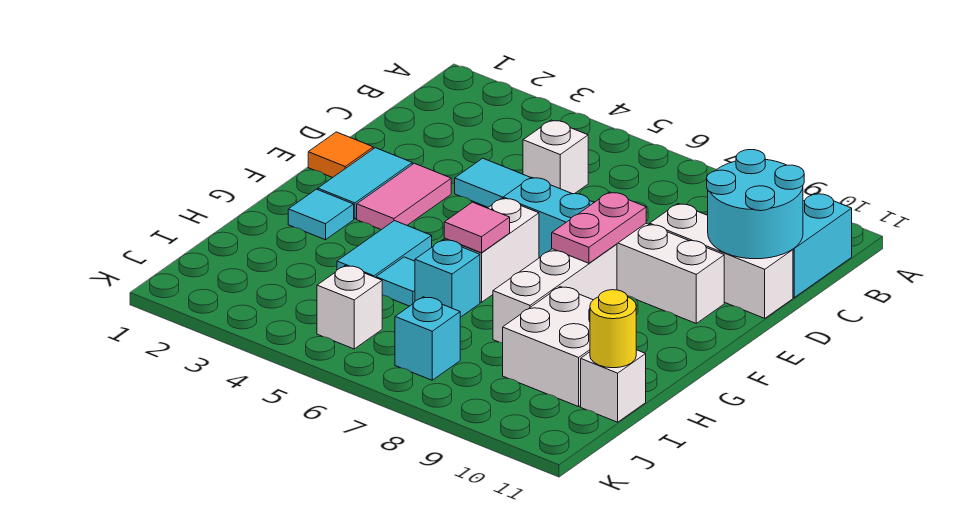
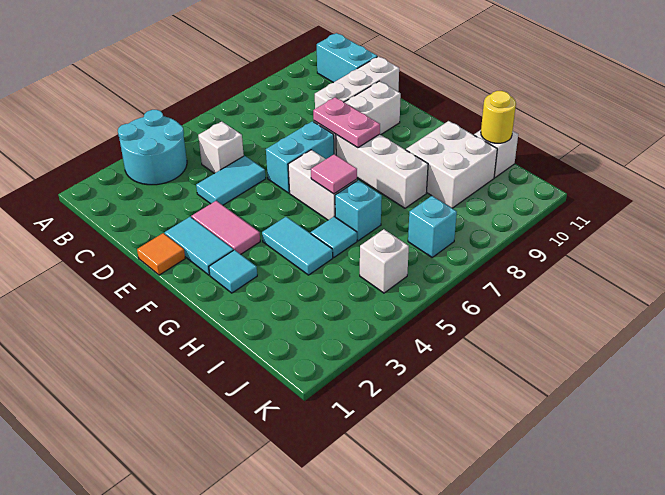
cyan 2x2 round brick [707,150,804,259] -> cyan 2x2 round brick moved to [118,110,187,185]

